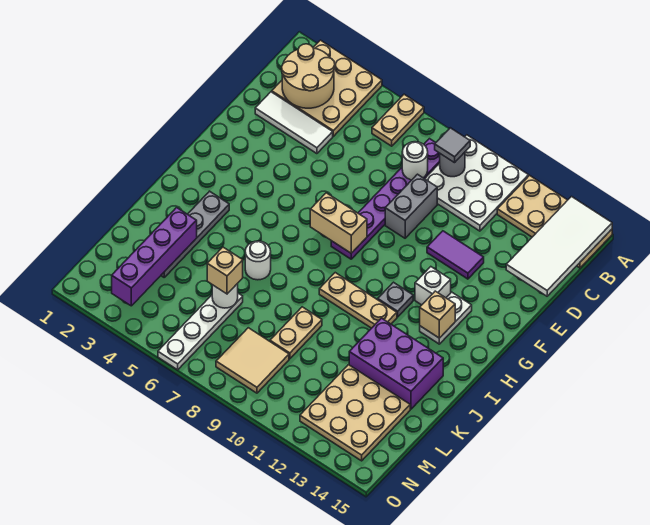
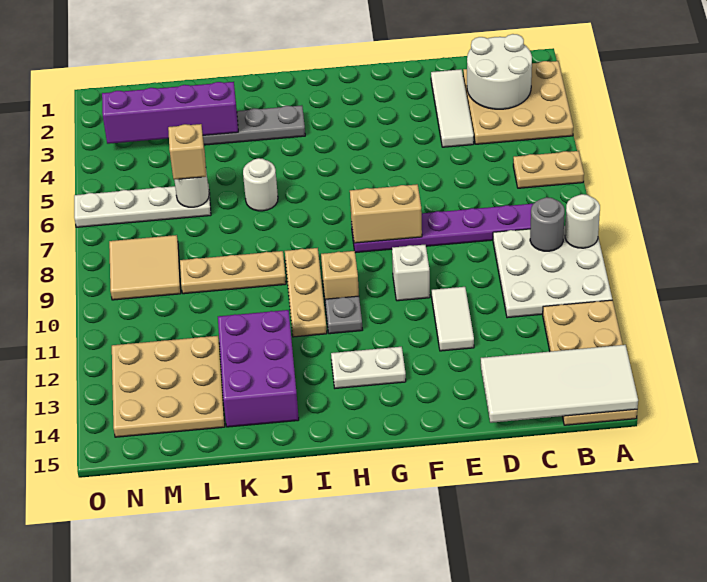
tan 2x2 round brick [282,44,335,108] -> white 2x2 round brick [467,34,532,109]
grey 1x1 tile [435,128,470,163] -> none
white 1x1 round brick [402,142,428,180] -> white 1x1 round brick moved to [565,194,600,248]
grey 1x2 brick [385,174,437,238] -> none
purple 1x2 tile [427,231,484,279] -> white 1x2 tile [432,287,474,351]
tan 1x2 brick [310,193,367,253] -> tan 1x2 brick turned to [350,184,422,243]
white 1x1 brick [415,267,451,305] -> white 1x1 brick moved to [392,245,430,301]
tan 1x1 brick [420,291,455,338] -> tan 1x1 brick moved to [321,251,359,299]
tan 1x2 plate [270,307,322,359] -> tan 1x3 plate [180,251,286,294]

